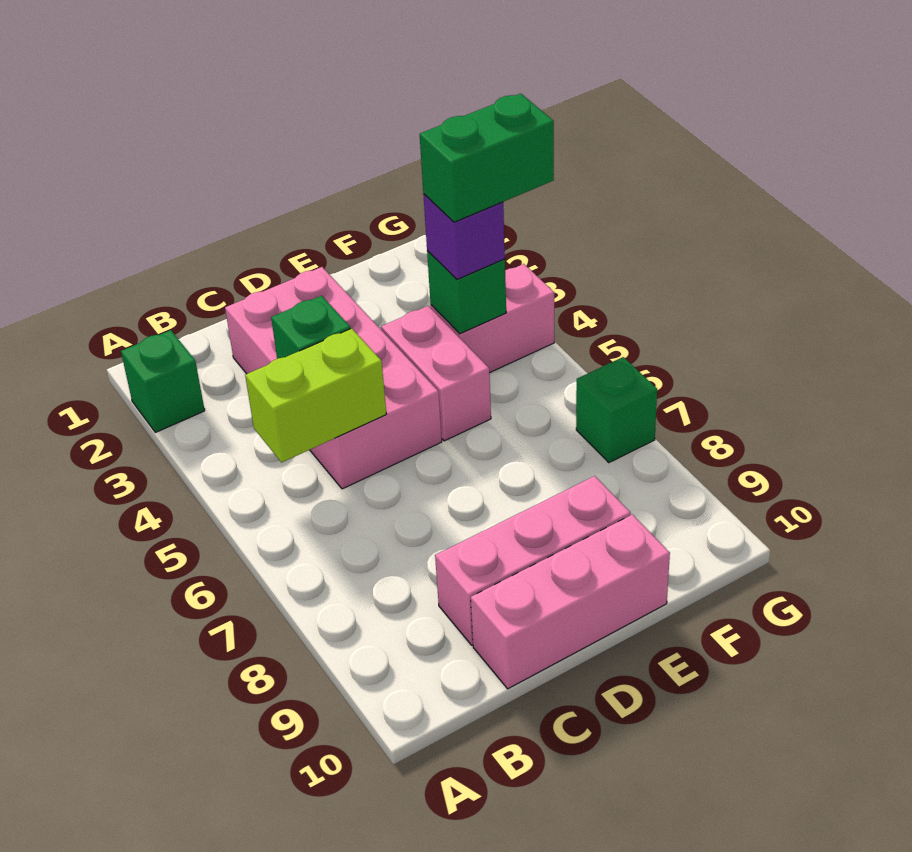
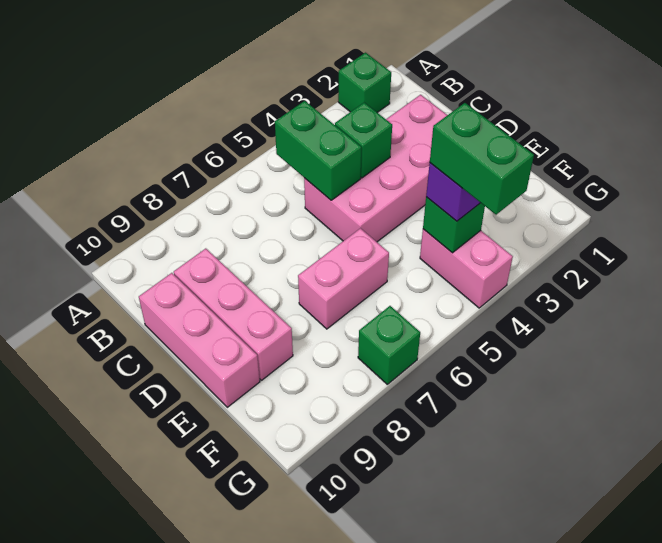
lime 1x2 brick [245,328,386,463] -> green 1x2 brick [275,101,361,200]
pink 1x2 brick [381,306,491,441] -> pink 1x2 brick moved to [298,228,389,329]

